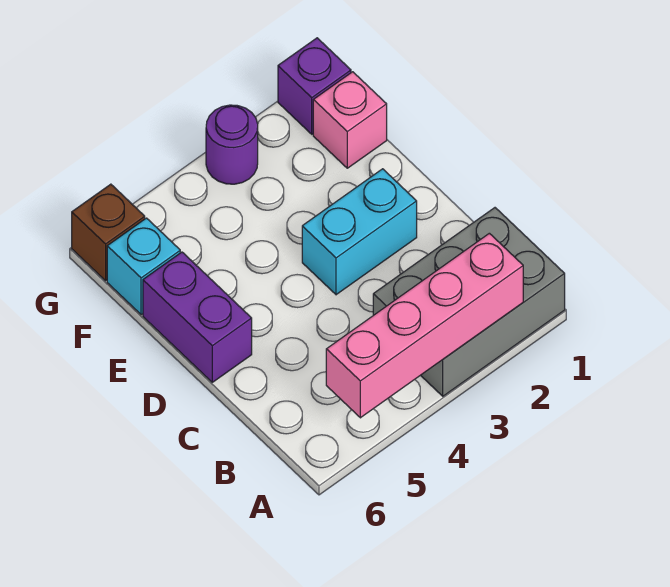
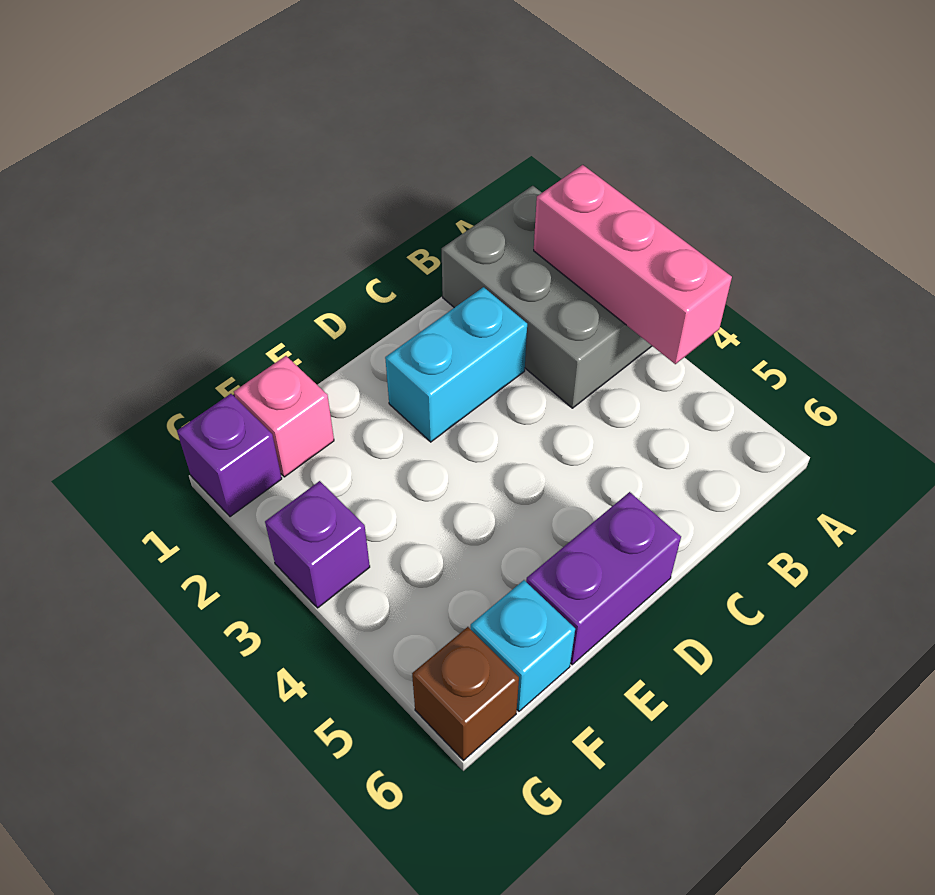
pink 1x4 brick [326,233,523,418] -> pink 1x3 brick [534,165,732,364]
cyan 1x2 brick [302,169,417,295] -> cyan 1x2 brick turned to [385,287,527,442]
purple 1x1 round brick [206,105,258,184] -> purple 1x1 brick [265,481,370,608]

